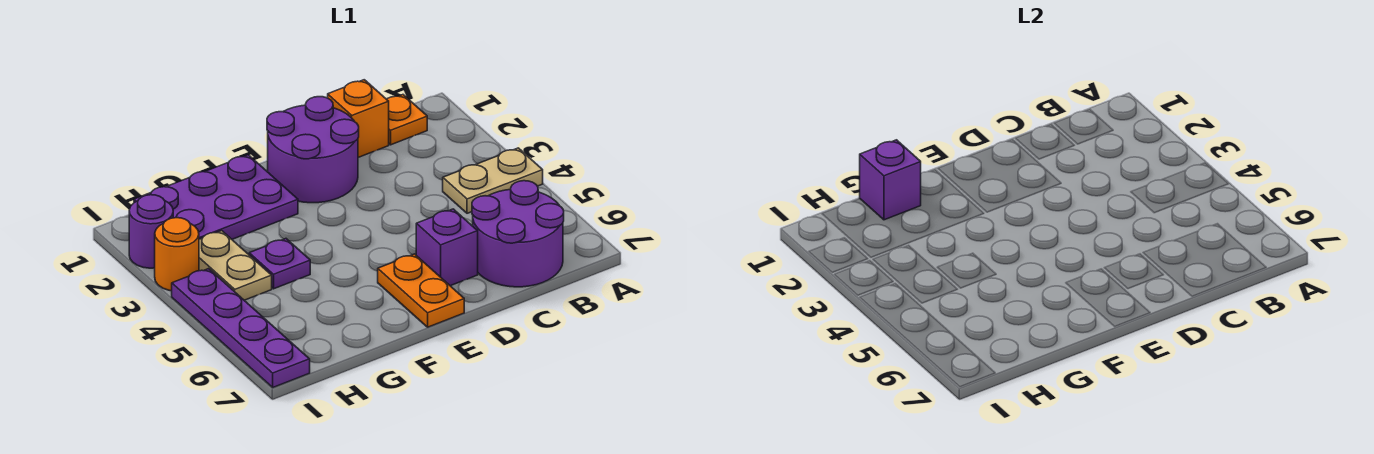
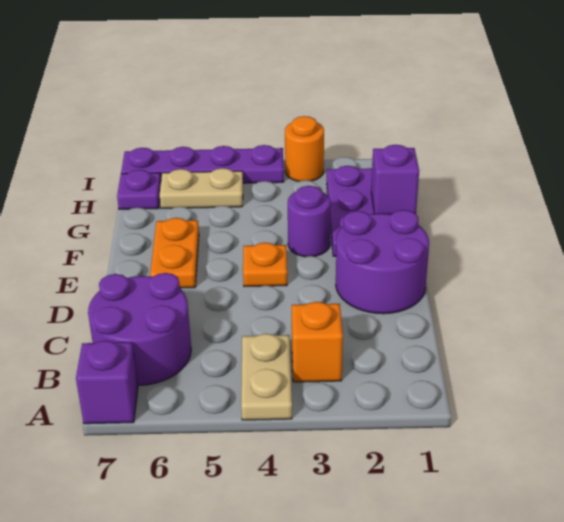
orange 1x1 plate [387,95,427,145] -> orange 1x1 plate moved to [243,243,287,286]
orange 1x1 brick [328,80,389,157] -> orange 1x1 brick moved to [292,302,343,382]
purple 1x1 brick [416,209,478,286] -> purple 1x1 brick moved to [76,341,138,424]
orange 1x2 plate [378,254,464,327] -> orange 1x2 plate turned to [150,218,199,288]
purple 1x1 plate [249,239,310,289] -> purple 1x1 plate moved to [117,170,161,209]
tan 1x2 plate [199,231,272,300] -> tan 1x2 plate moved to [160,168,243,208]
purple 1x1 round brick [129,195,173,268] -> purple 1x1 round brick moved to [288,186,331,257]

